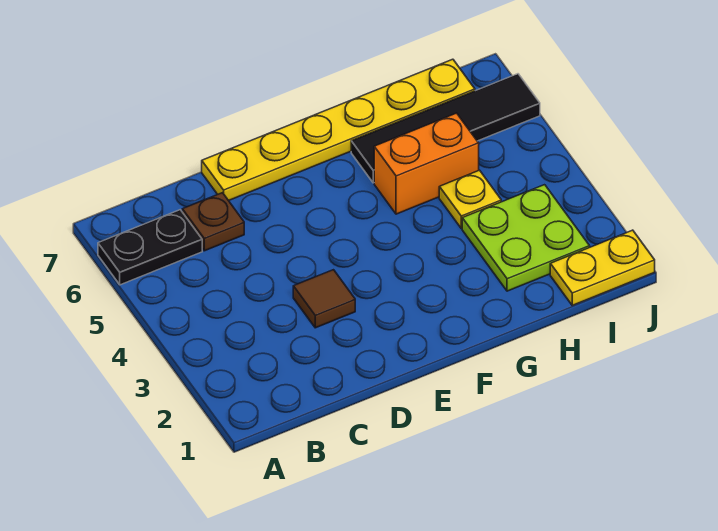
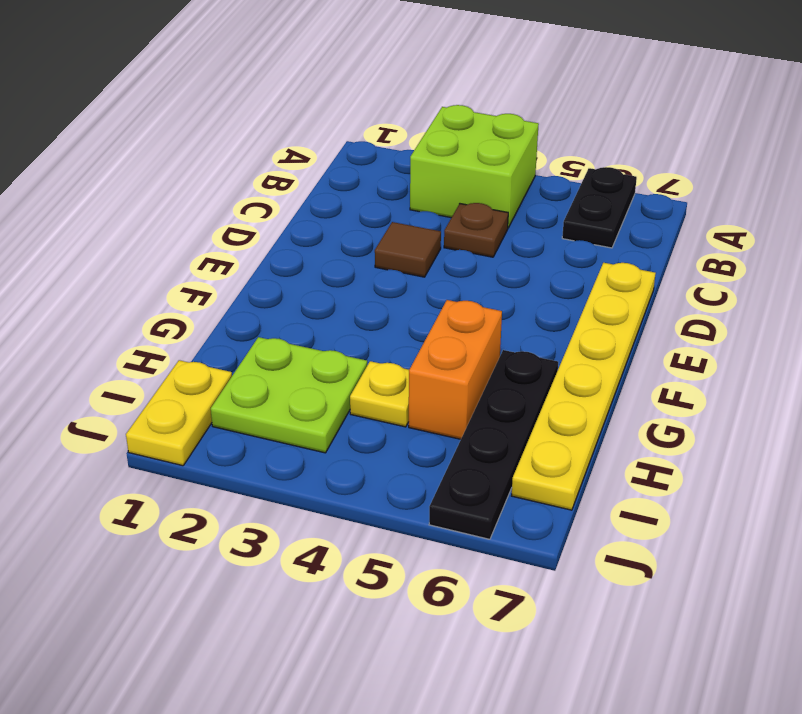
none -> lime 2x2 brick [410,105,539,228]
brown 1x1 plate [182,193,244,251] -> brown 1x1 plate moved to [444,203,508,257]
black 1x4 tile [351,74,540,183] -> black 1x4 plate [429,350,558,539]

